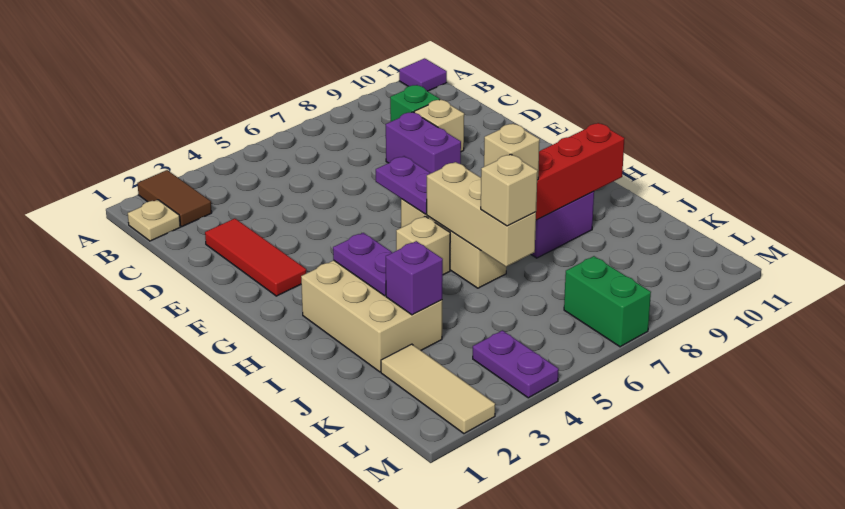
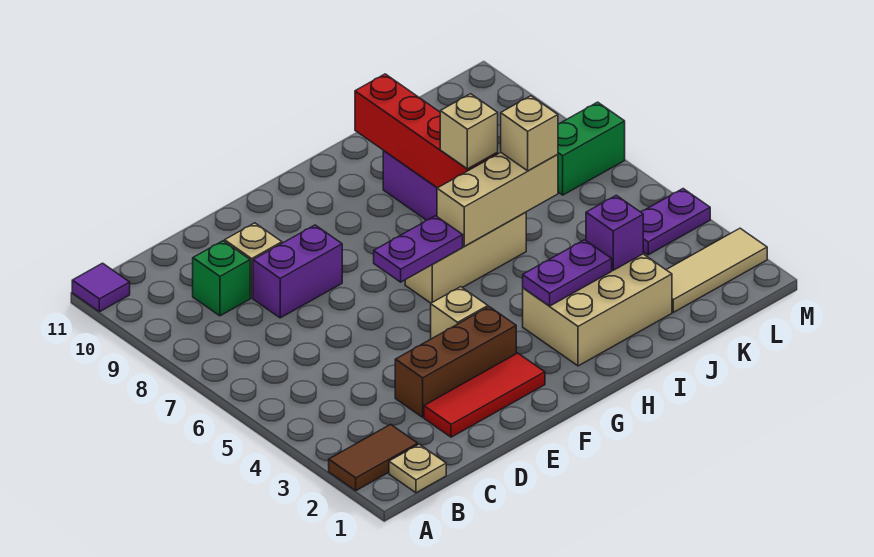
none -> brown 1x3 brick [395,307,516,417]
tan 1x1 brick [396,216,450,275] -> tan 1x1 brick moved to [431,287,488,339]

